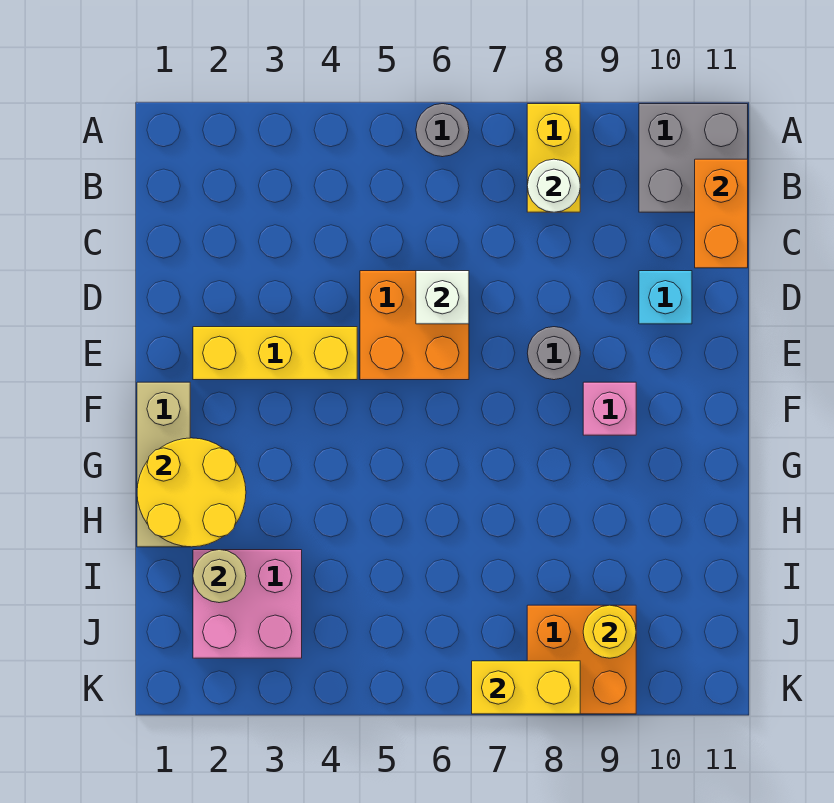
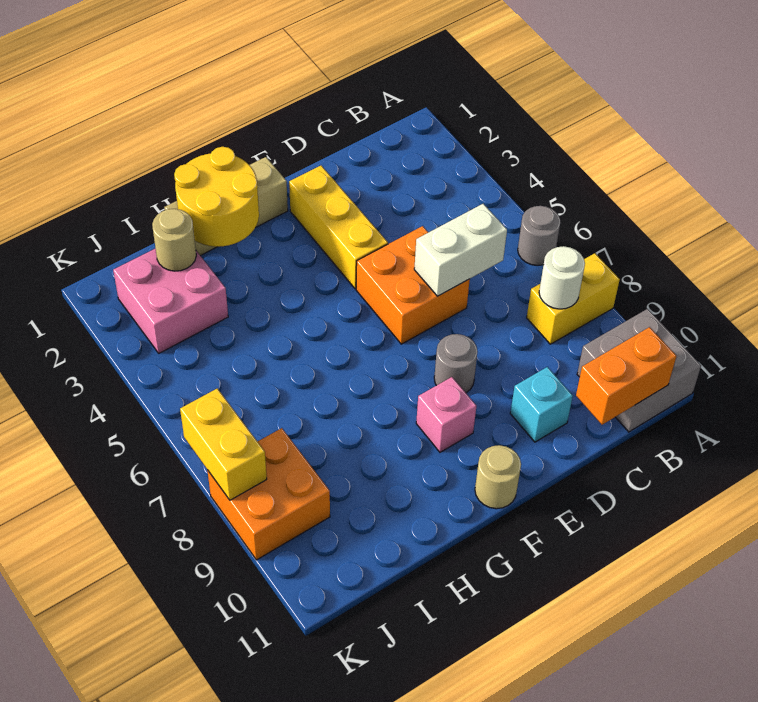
white 1x1 brick [416,271,469,324] -> white 1x2 brick [414,204,507,296]
none -> tan 1x1 round brick [475,445,521,509]
yellow 1x1 round brick [583,605,636,658] -> none

